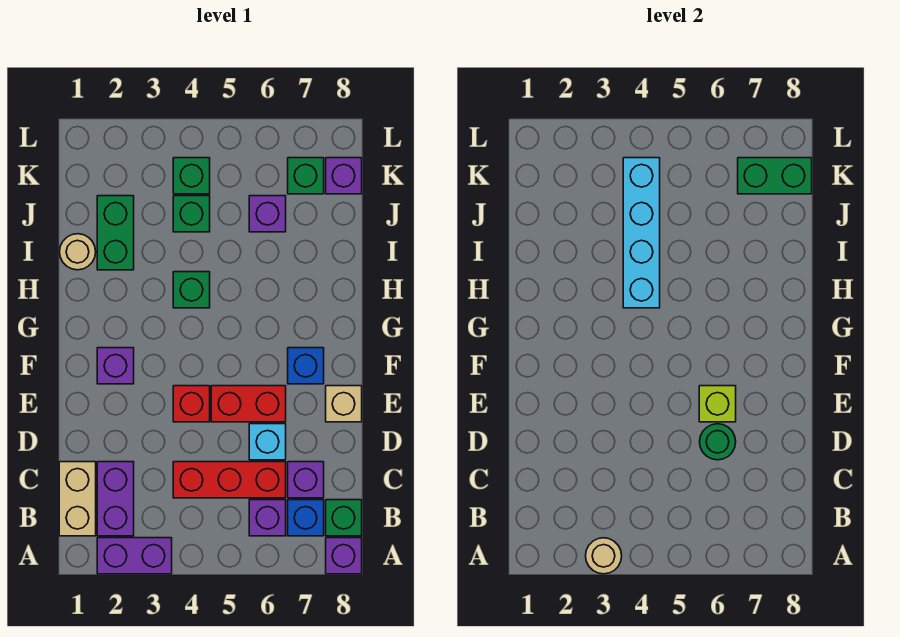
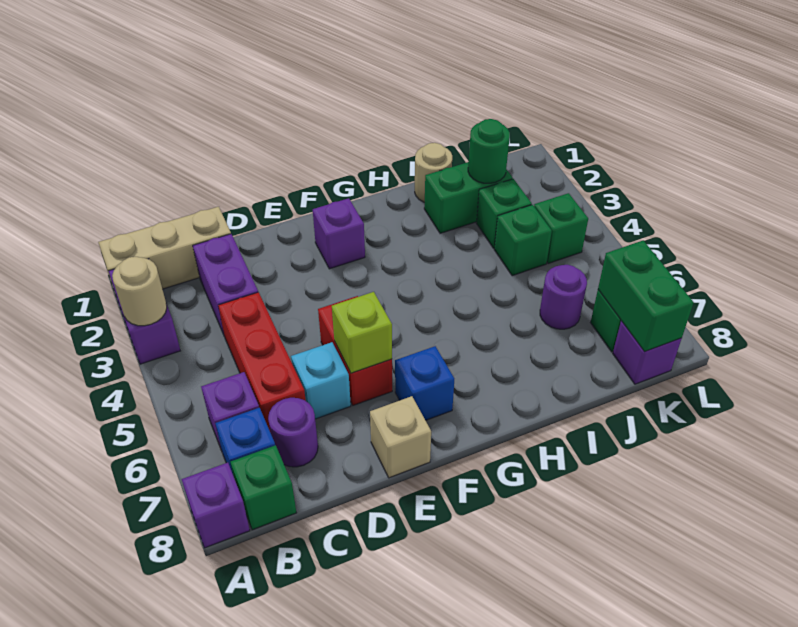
tan 1x2 brick [59,462,96,536] -> tan 1x3 brick [98,207,231,291]
purple 1x2 brick [97,462,134,536] -> purple 1x2 brick turned to [193,234,258,335]
purple 1x1 brick [288,462,324,498] -> purple 1x1 round brick [268,398,318,467]
green 1x1 round brick [700,424,736,460] -> green 1x1 round brick moved to [468,119,510,183]
red 1x1 brick [173,386,210,422] -> none
green 1x1 brick [173,272,210,308] -> green 1x1 brick moved to [476,179,532,248]
cyan 1x4 brick [623,158,660,308] -> none
purple 1x1 brick [249,196,286,232] -> purple 1x1 round brick [540,265,587,329]

